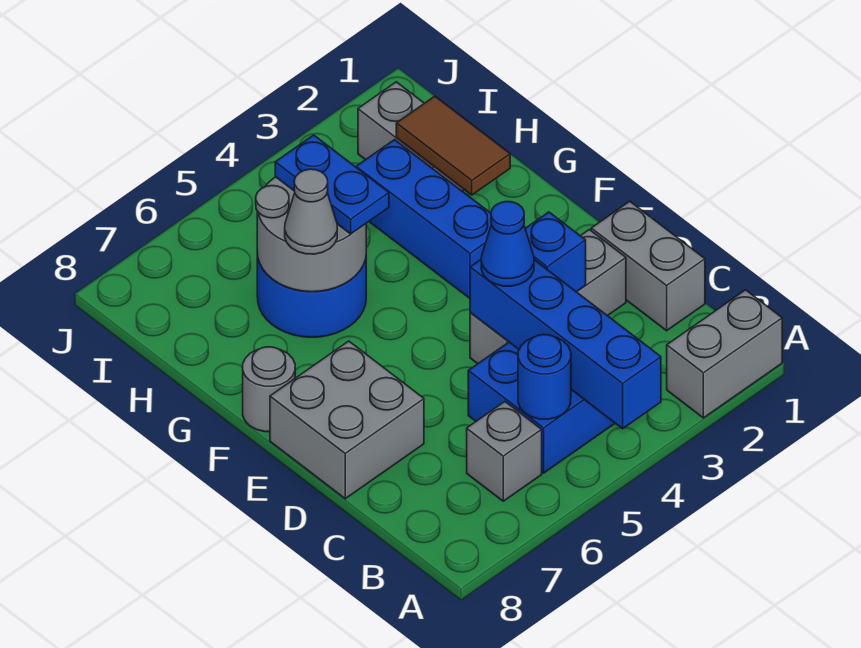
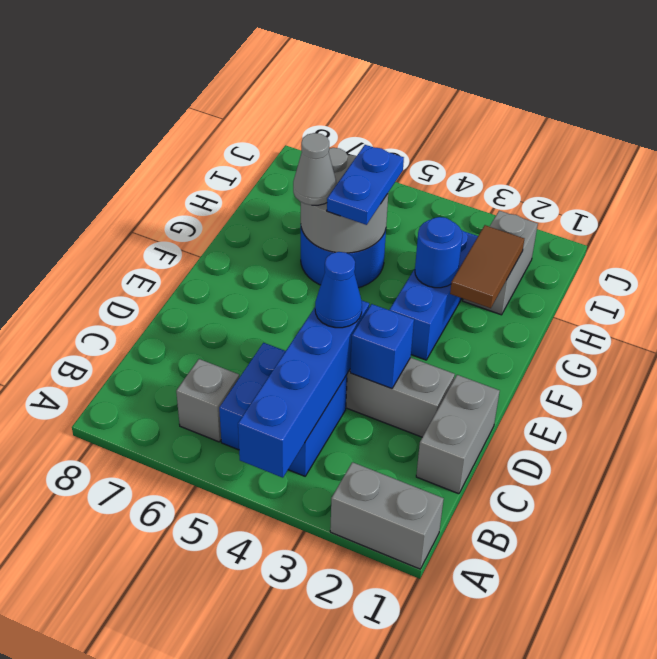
blue 1x1 round brick [518,335,571,419] -> blue 1x1 round brick moved to [415,217,462,288]
grey 2x2 brick [270,341,424,499] -> none
grey 1x1 round brick [243,347,295,432] -> none

